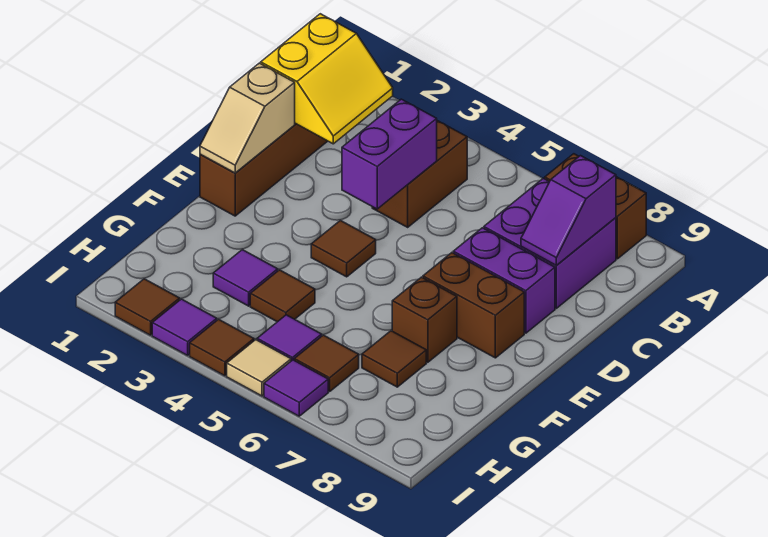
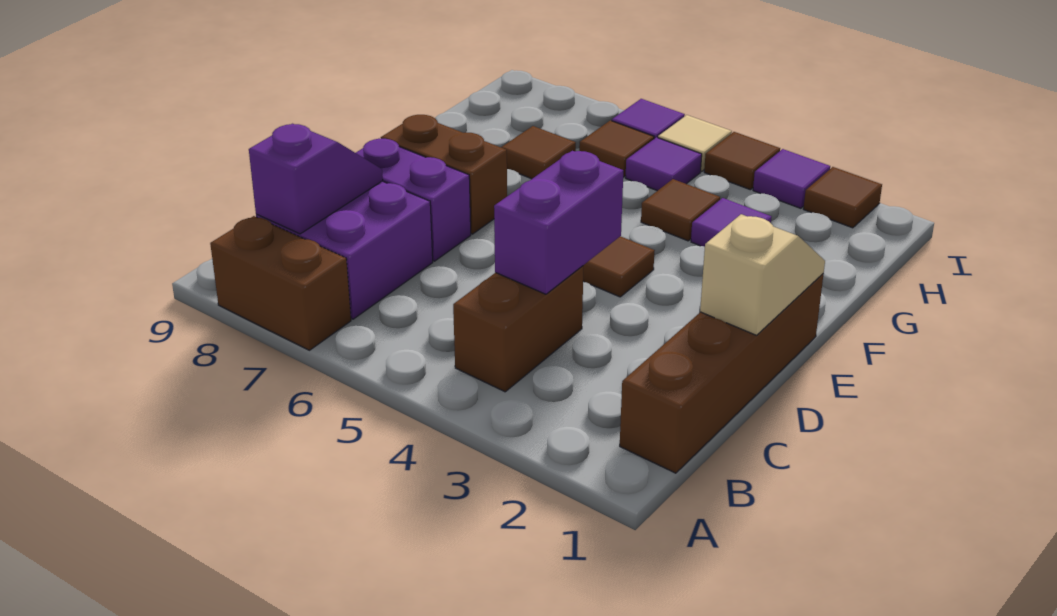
yellow 2x2 slope [261,14,393,144] -> none
brown 1x1 brick [392,277,457,362] -> none

